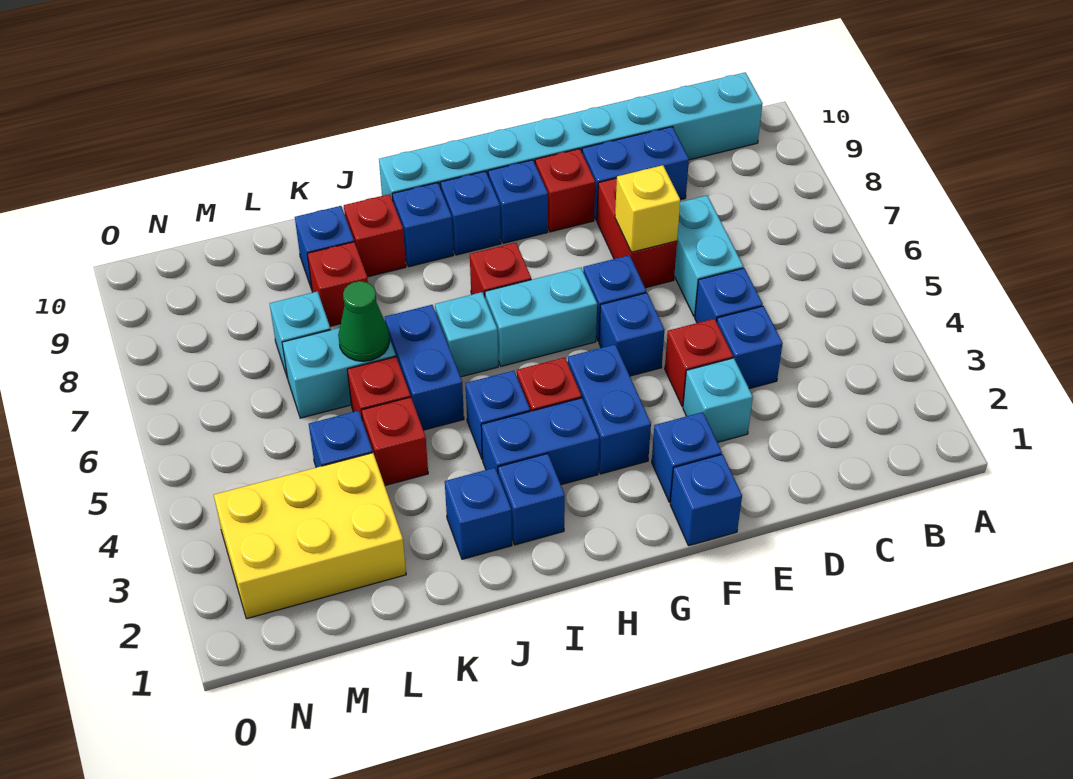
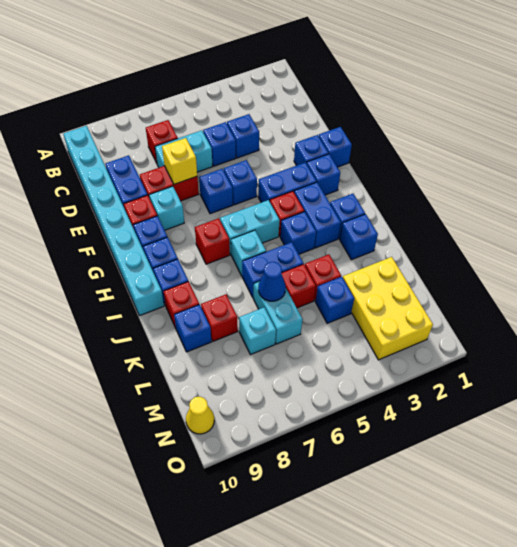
cyan 1x1 brick [683,358,753,442] -> cyan 1x1 brick moved to [149,186,184,230]
red 1x1 brick [665,319,733,406] -> red 1x1 brick moved to [146,120,178,163]
none -> blue 1x1 brick [307,154,340,195]
cyan 1x2 brick [485,267,597,366] -> cyan 1x2 brick turned to [220,200,280,254]
green 1x1 cone [338,281,390,361] -> blue 1x1 cone [258,262,286,301]
none -> yellow 1x1 cone [186,397,214,434]

